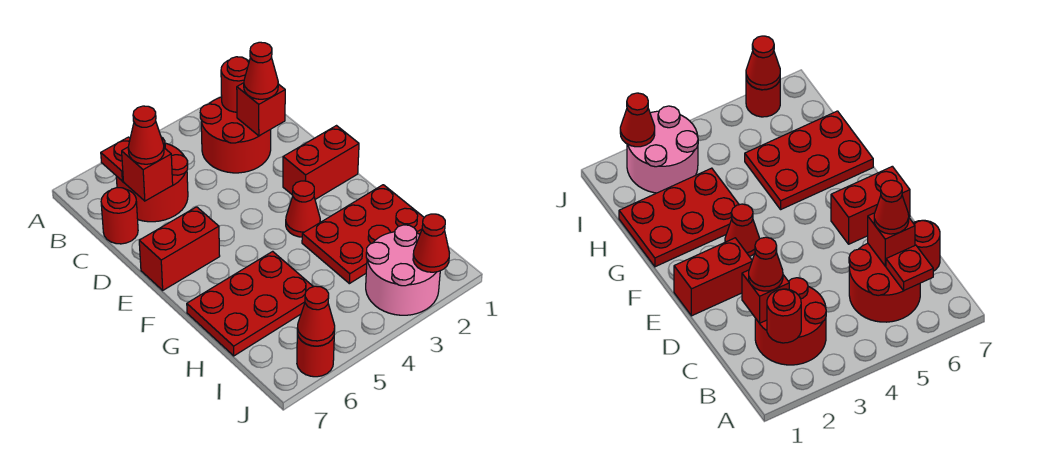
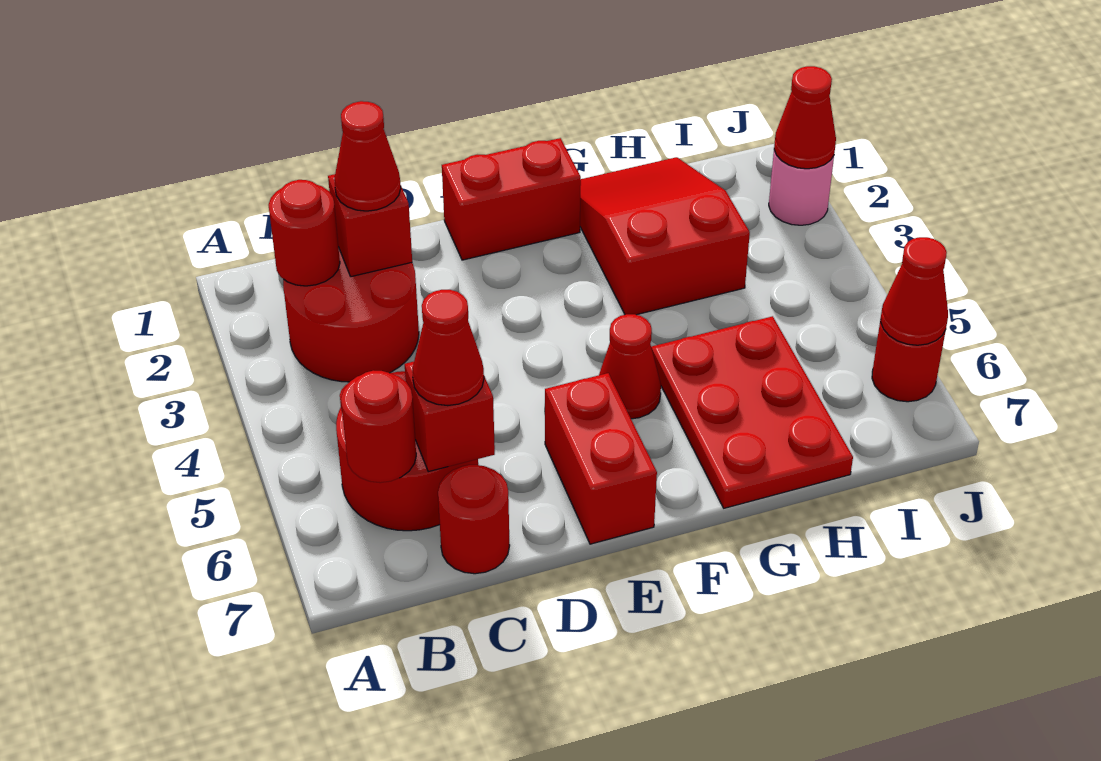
red 1x1 plate [101,137,130,181] -> red 1x1 round brick [341,370,416,483]
red 1x2 brick [283,126,359,199] -> red 1x2 brick turned to [442,138,581,260]
red 1x1 cone [286,181,320,237] -> red 1x1 cone moved to [599,314,661,419]
red 2x3 plate [302,185,424,284] -> red 2x3 slope [580,157,750,315]
pink 2x2 round brick [366,225,440,315] -> pink 1x1 round brick [769,150,834,225]

